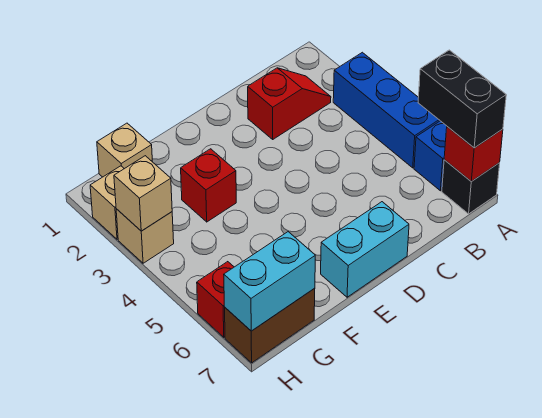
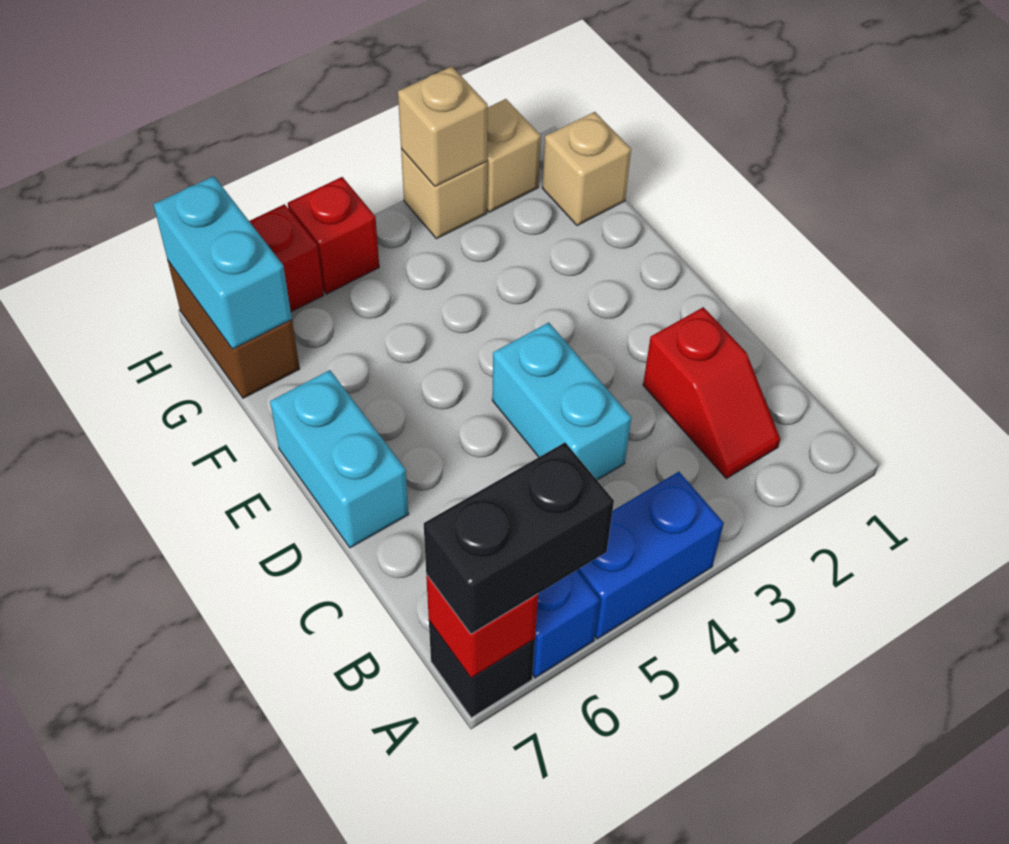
blue 1x3 brick [333,52,440,168] -> blue 1x2 brick [577,472,724,639]
none -> cyan 1x2 brick [492,322,631,480]
red 1x1 brick [181,149,236,222] -> red 1x1 brick moved to [288,177,379,294]

